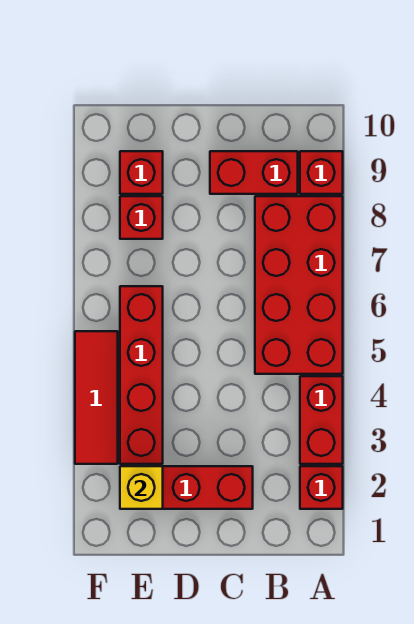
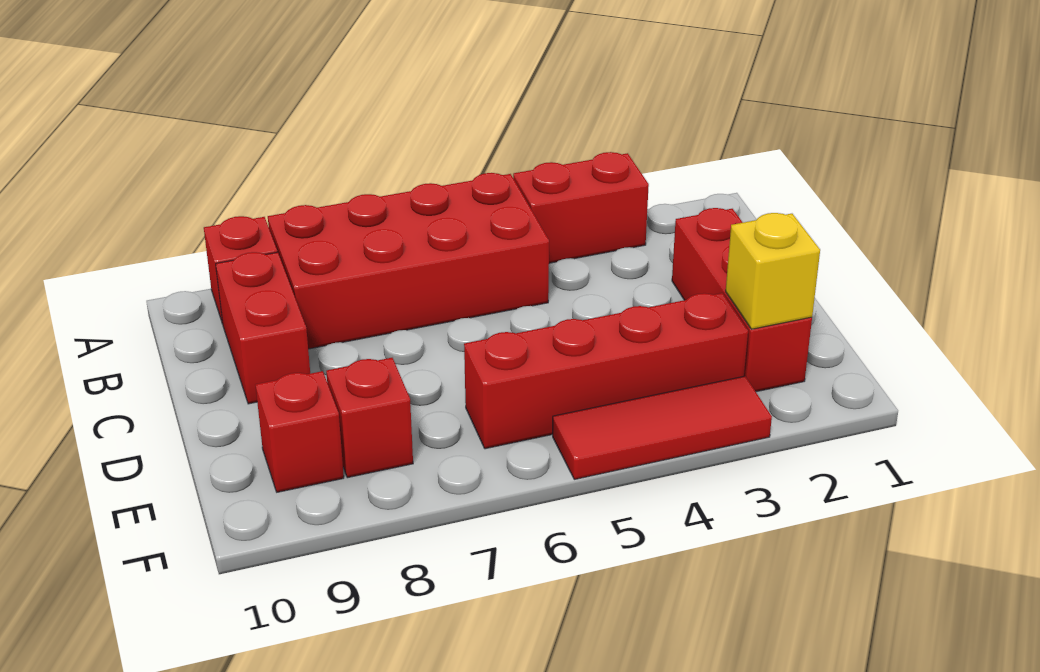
red 1x1 brick [300,466,343,509] -> none

